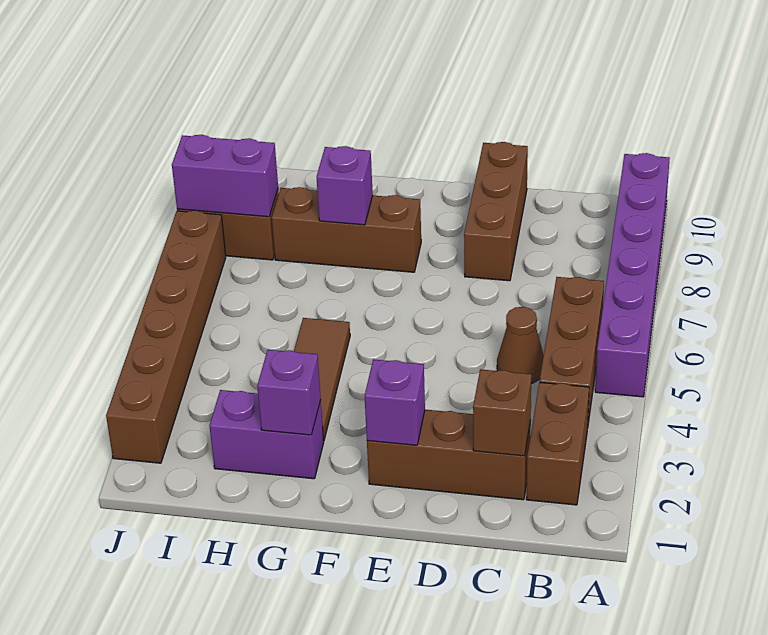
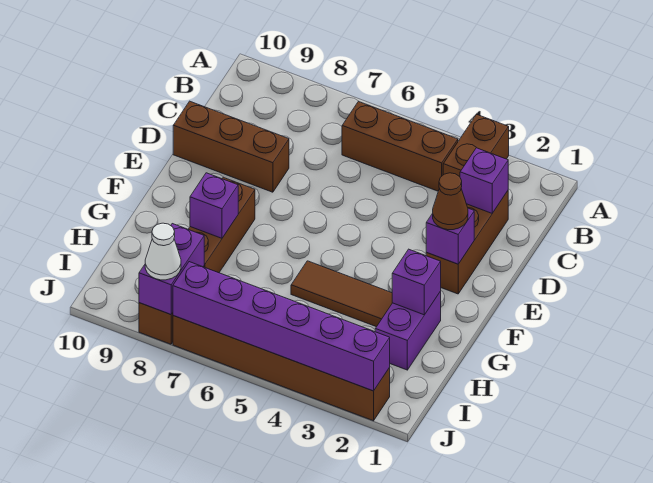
purple 1x6 brick [595,153,670,397] -> purple 1x6 brick moved to [173,262,390,391]
brown 1x2 brick [526,382,589,505] -> brown 1x2 brick turned to [443,114,509,177]
brown 1x1 brick [473,369,531,456] -> purple 1x1 brick [460,148,508,213]
brown 1x1 cone [497,307,544,384] -> brown 1x1 cone moved to [433,173,468,230]
none -> white 1x1 cone [145,223,181,280]

